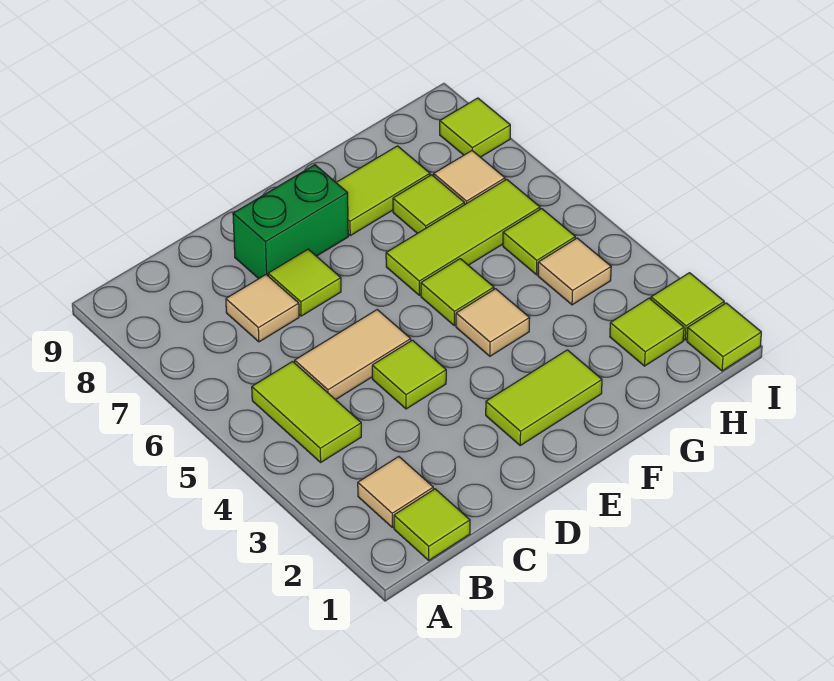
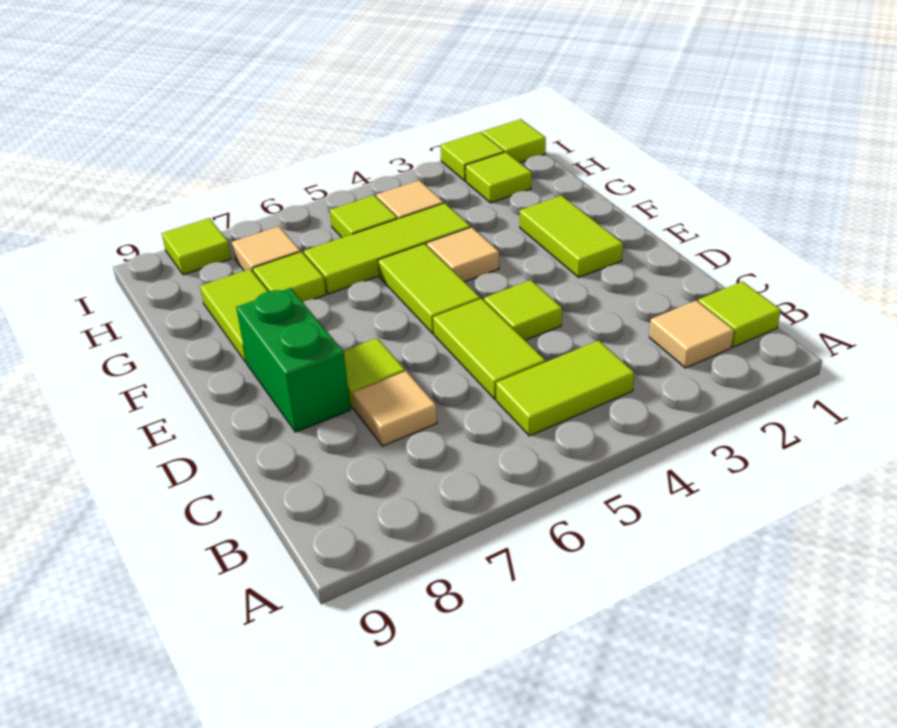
tan 1x2 tile [295,310,411,400] -> lime 1x2 tile [433,299,545,399]
lime 1x1 tile [421,259,494,326] -> lime 1x2 tile [378,244,480,333]
lime 1x3 tile [386,179,540,295] -> lime 1x3 tile turned to [304,203,470,294]

